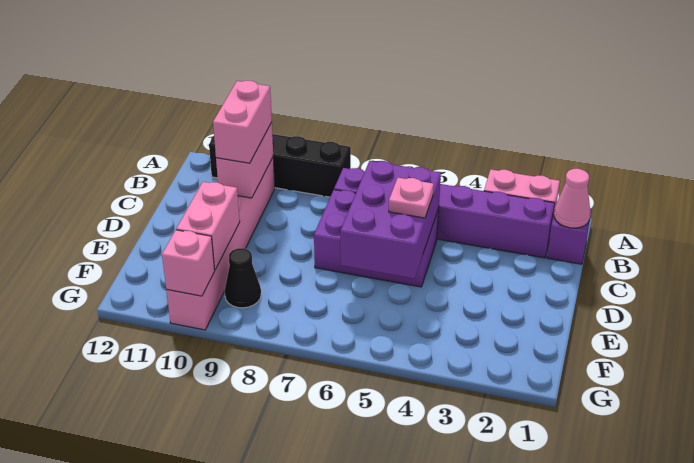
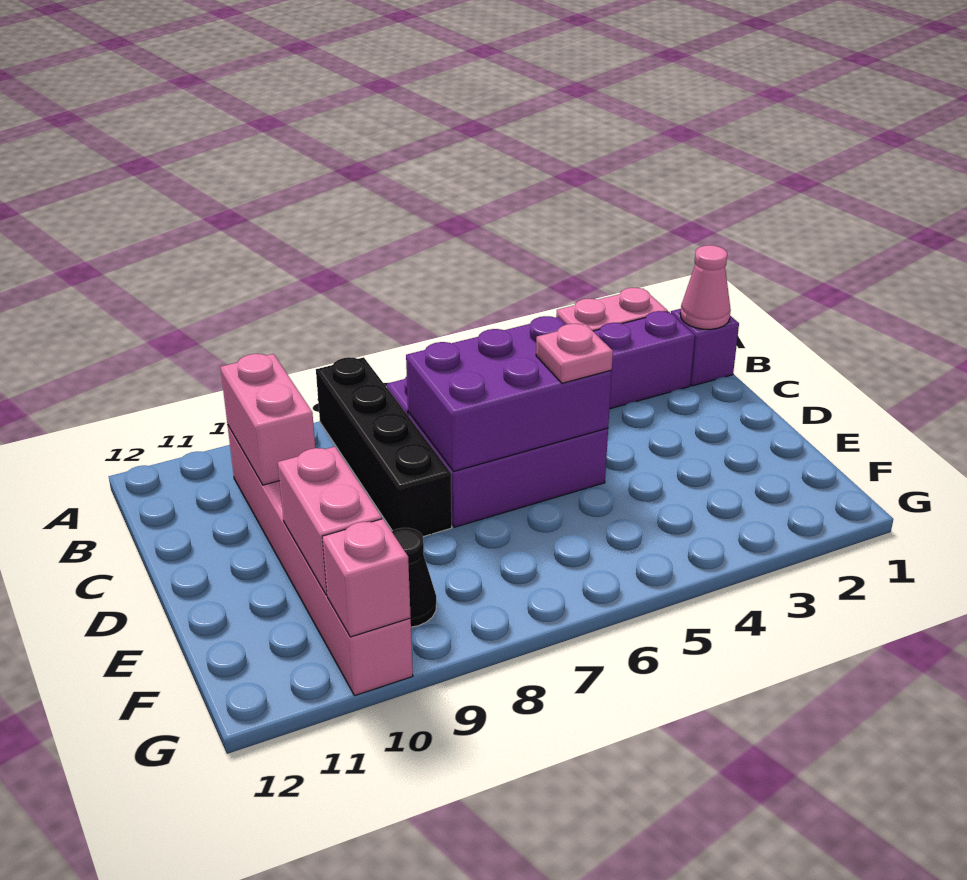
black 1x4 brick [209,134,351,197] -> black 1x4 brick turned to [316,357,452,537]
pink 1x2 brick [213,81,272,163] -> none
purple 2x3 brick [340,161,441,279] -> purple 2x3 brick turned to [406,316,612,472]

